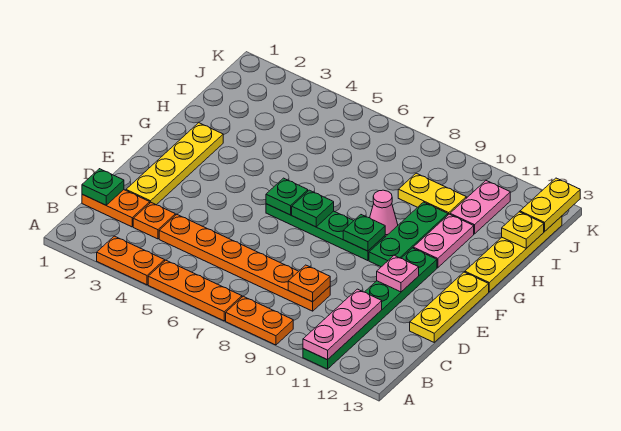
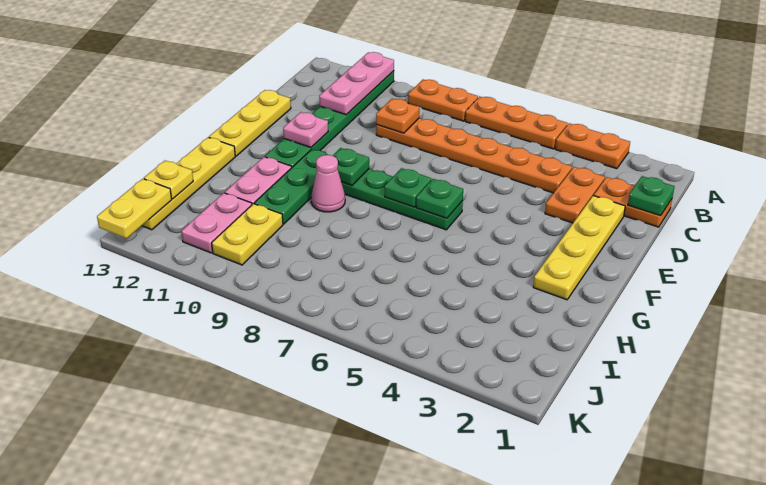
orange 1x1 plate [133,203,175,239] -> orange 1x2 plate [545,167,605,223]
yellow 1x2 plate [398,173,466,215] -> yellow 1x2 plate turned to [212,204,283,265]

